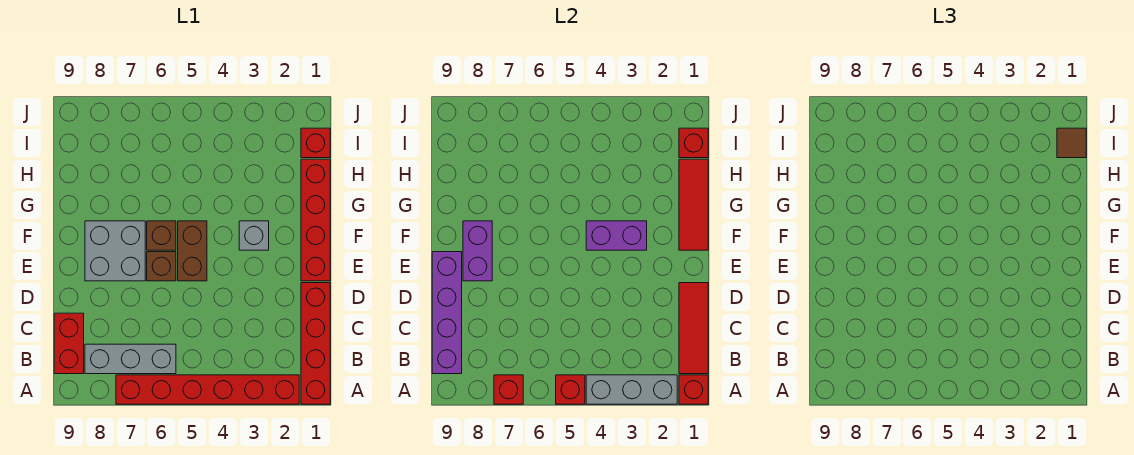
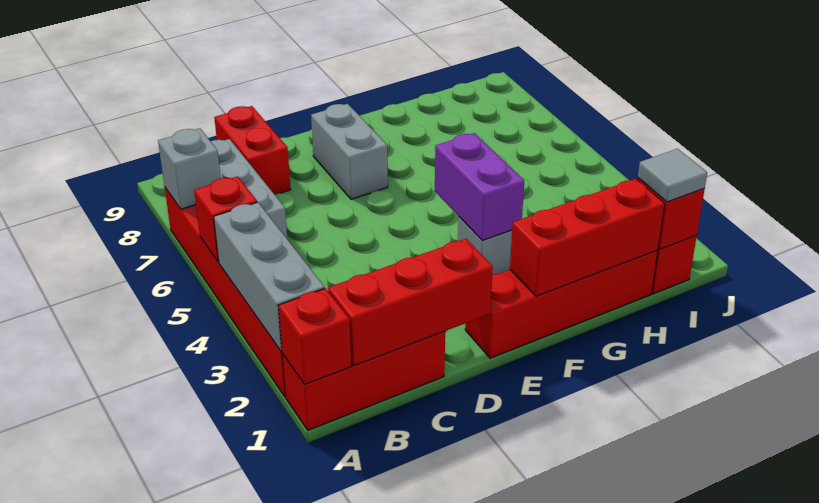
red 1x4 brick [301,283,330,404] -> red 1x3 brick [282,331,445,430]
red 1x1 brick [494,375,523,404] -> grey 1x1 brick [158,128,221,209]
red 1x3 tile [679,283,708,374] -> red 1x3 brick [328,239,493,366]
red 1x2 brick [54,313,84,374] -> red 1x2 brick turned to [214,106,291,194]
purple 1x4 brick [432,252,462,374] -> none
brown 1x2 brick [178,221,207,281] -> none
brown 1x1 brick [147,252,176,281] -> none
grey 2x2 brick [85,221,145,281] -> grey 1x2 brick [311,104,388,199]
purple 1x2 brick [463,221,492,281] -> none
red 1x3 tile [679,159,708,250] -> red 1x3 brick [510,179,665,296]
brown 1x1 brick [147,221,176,250] -> none
brown 1x1 tile [1057,128,1086,158] -> grey 1x1 tile [638,149,707,202]

